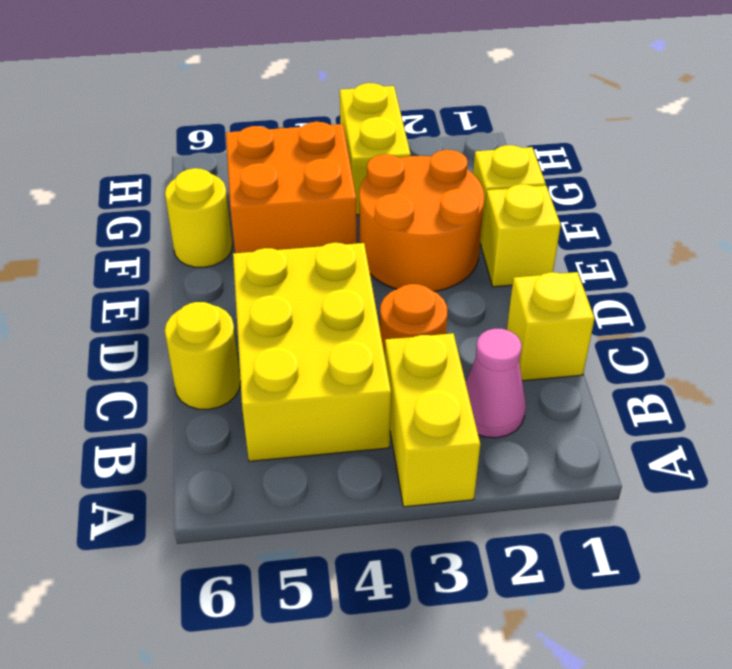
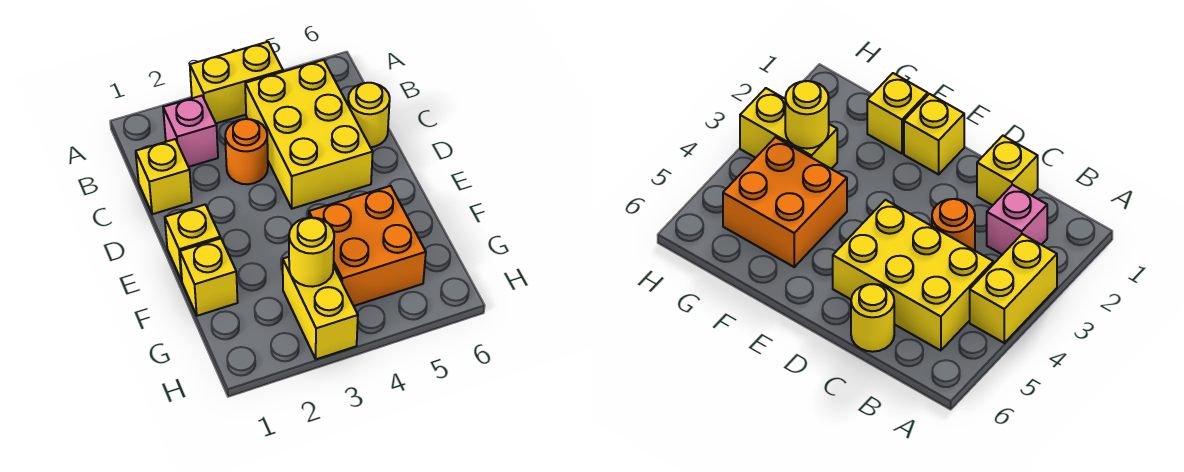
yellow 1x2 brick [385,333,480,507] -> yellow 1x2 brick turned to [190,42,283,123]
pink 1x1 cone [465,329,526,438] -> pink 1x1 brick [163,96,218,167]
orange 2x2 round brick [359,150,485,291] -> none
yellow 1x1 round brick [165,168,232,267] -> yellow 1x1 round brick moved to [289,217,334,287]

